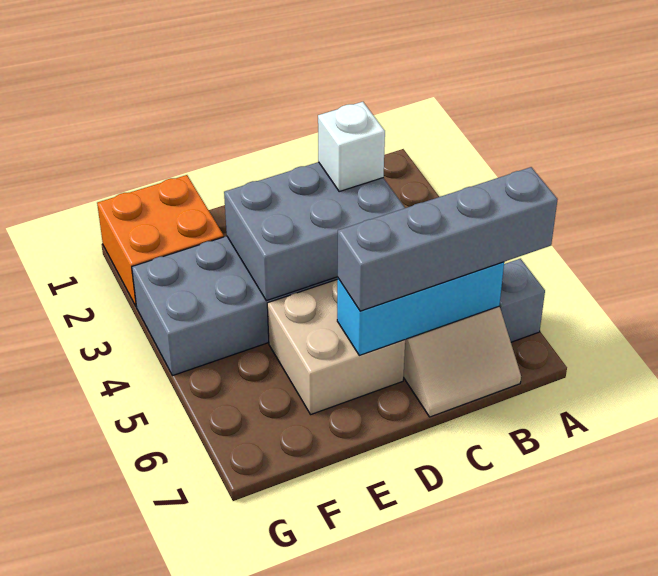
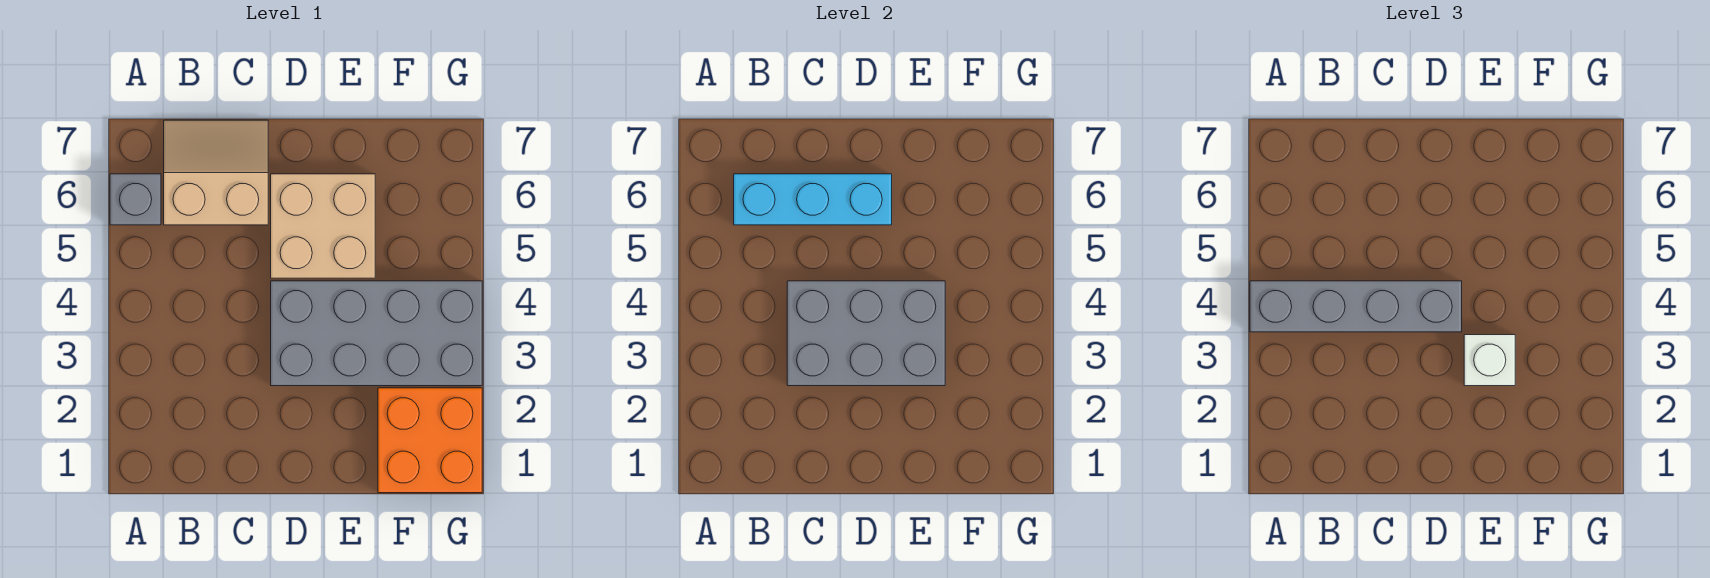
grey 1x4 brick [338,167,558,311] -> grey 1x4 brick moved to [1250,281,1462,332]
white 1x1 brick [318,102,385,192] -> white 1x1 brick moved to [1464,335,1515,386]

